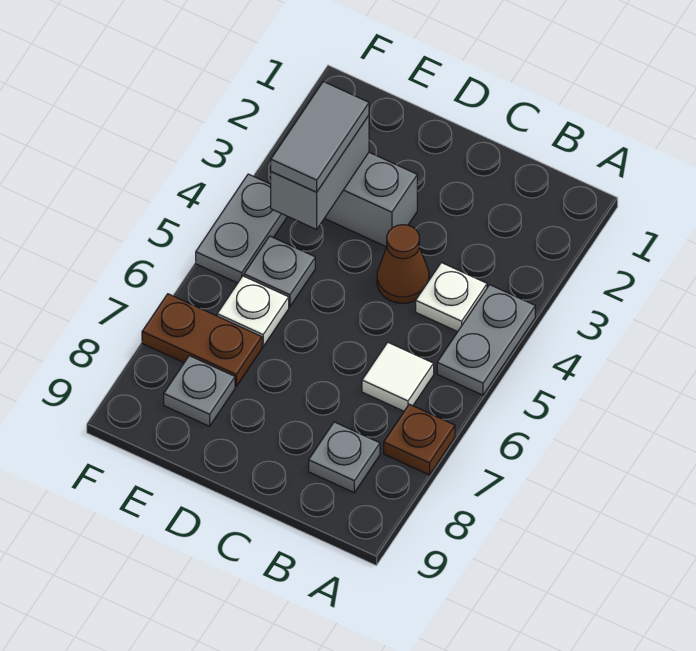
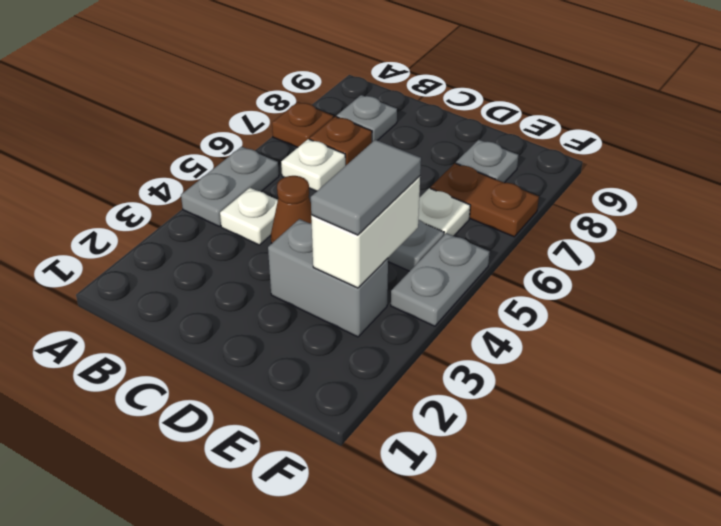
white 1x1 tile [362,342,434,411] -> white 1x1 plate [281,139,345,191]
none -> brown 1x1 plate [310,116,372,166]
grey 1x2 brick [271,116,369,229] -> white 1x2 brick [311,176,420,288]

